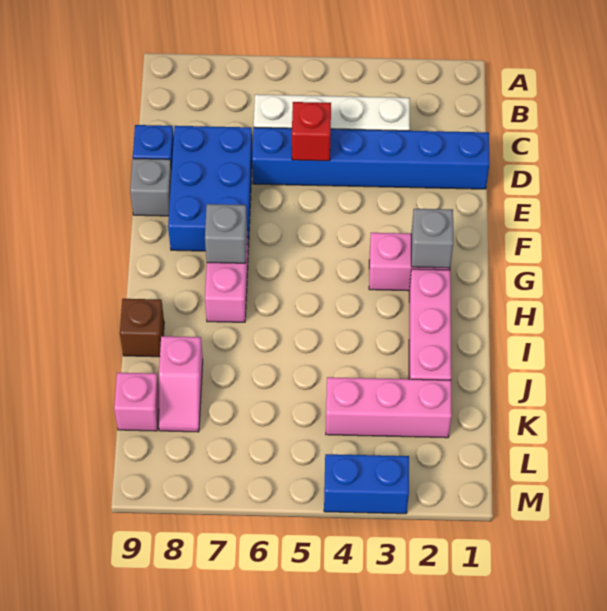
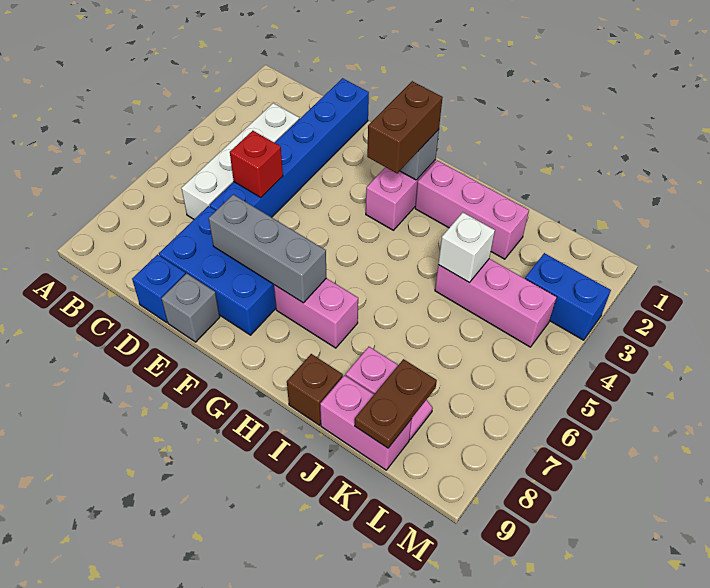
none -> brown 1x2 brick [367,81,443,173]
grey 1x1 brick [205,204,247,263] -> grey 1x3 brick [209,195,326,303]
none -> white 1x1 brick [438,213,495,282]
pink 1x3 brick [326,377,452,438] -> pink 1x3 brick turned to [435,259,557,347]
none -> brown 1x2 plate [355,359,437,448]
pink 1x1 brick [114,373,159,431] -> pink 1x2 brick [320,375,412,470]
blue 1x2 brick [324,454,409,514] -> blue 1x2 brick turned to [525,253,611,340]

